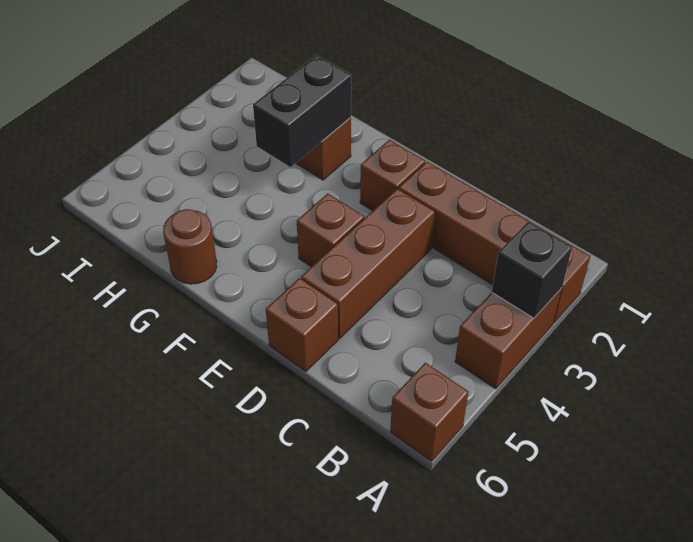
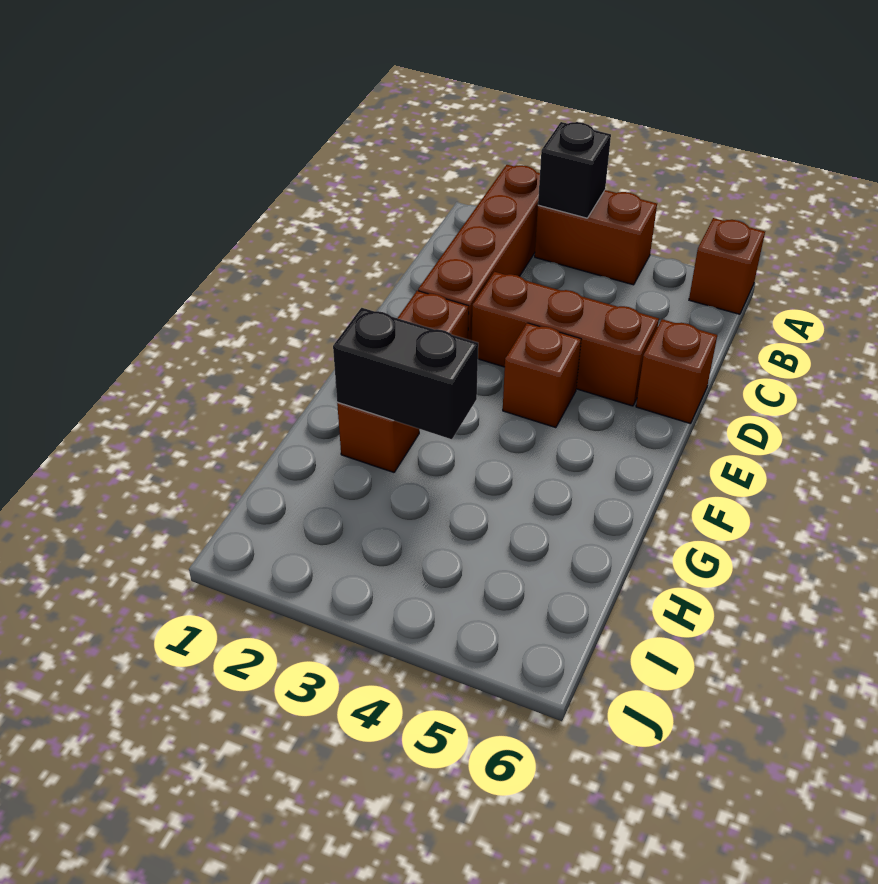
brown 1x1 round brick [163,209,217,284] -> none

